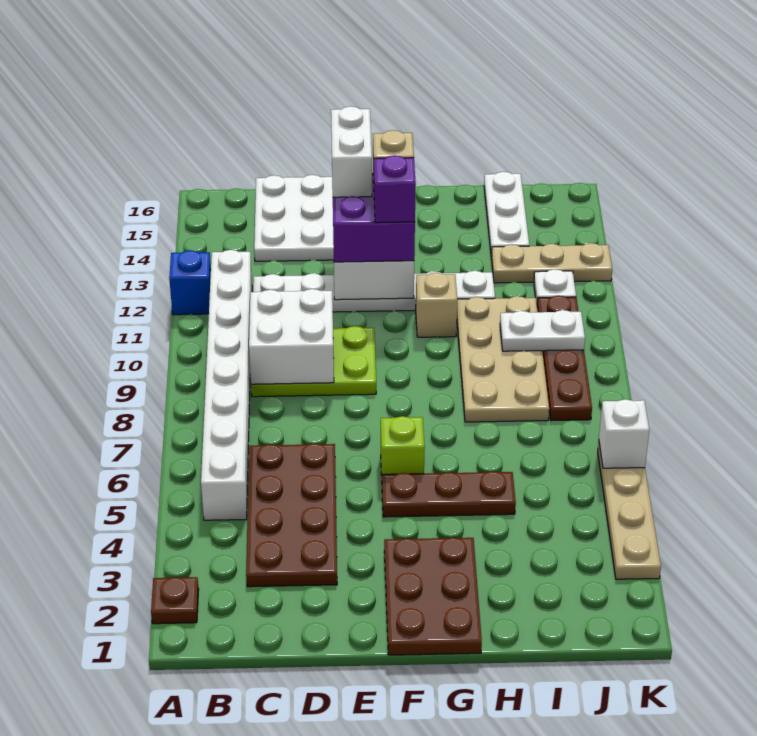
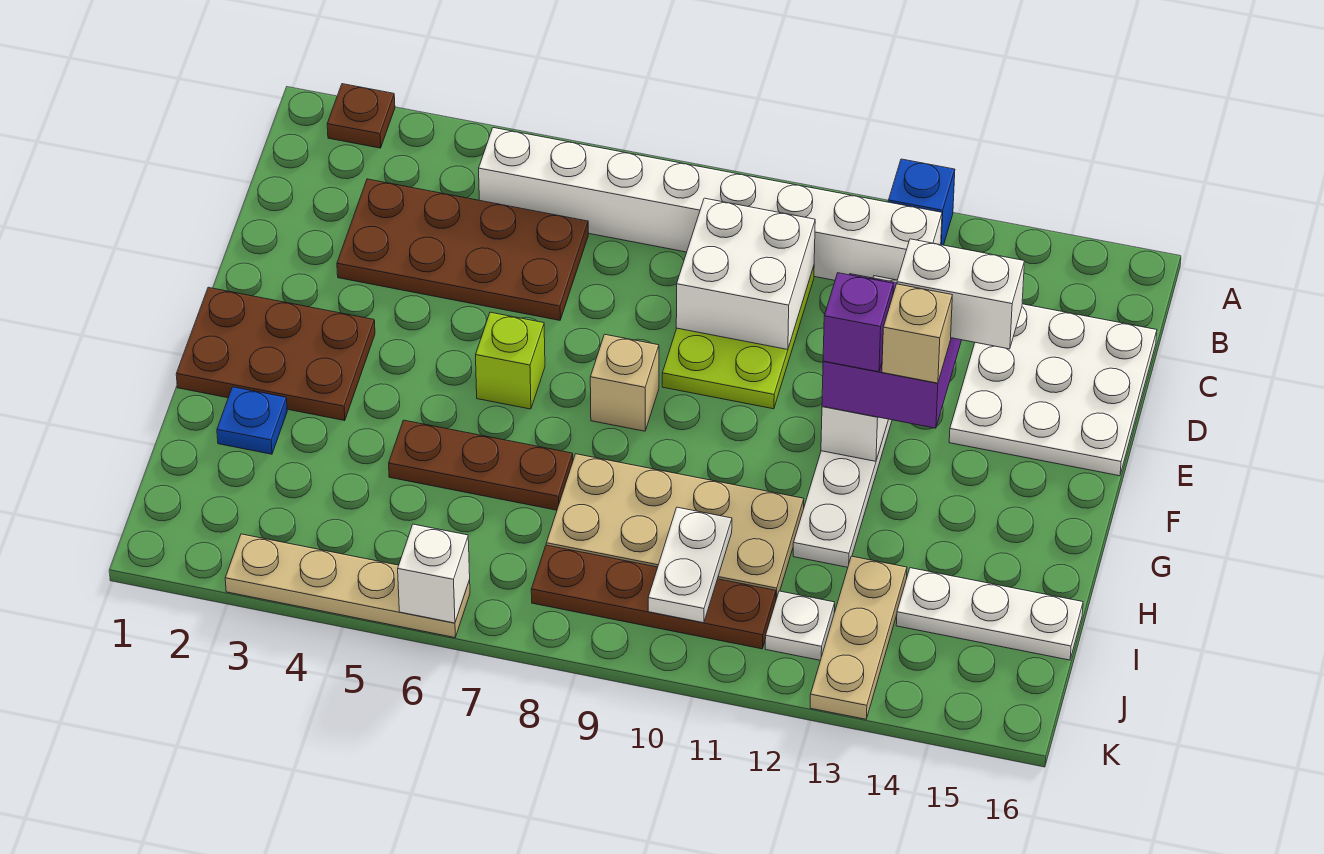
brown 1x3 plate [382,471,516,517] -> brown 1x3 plate turned to [389,420,573,510]
tan 1x1 brick [416,273,457,337] -> tan 1x1 brick moved to [590,334,659,431]
none -> blue 1x1 plate [217,387,287,454]

